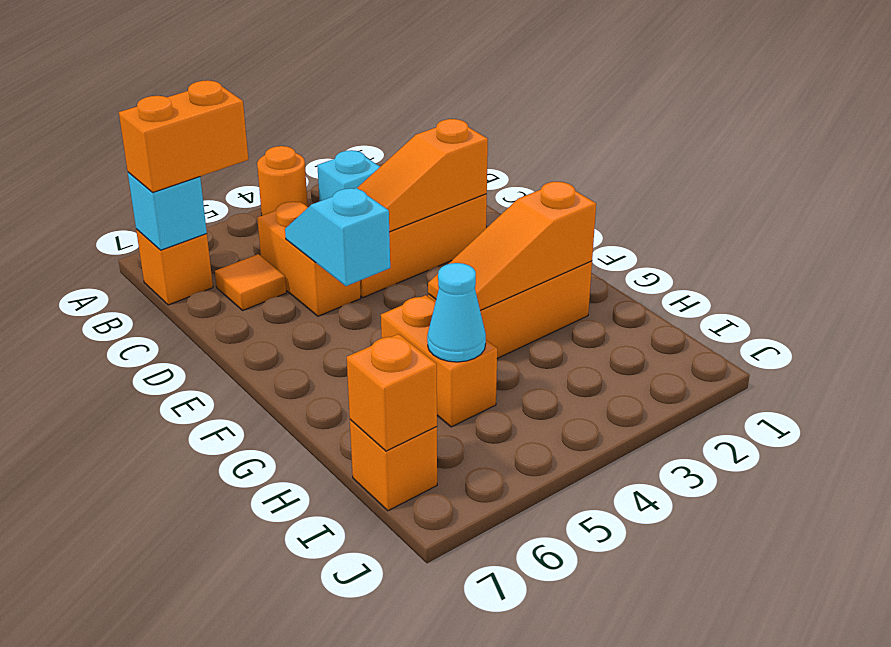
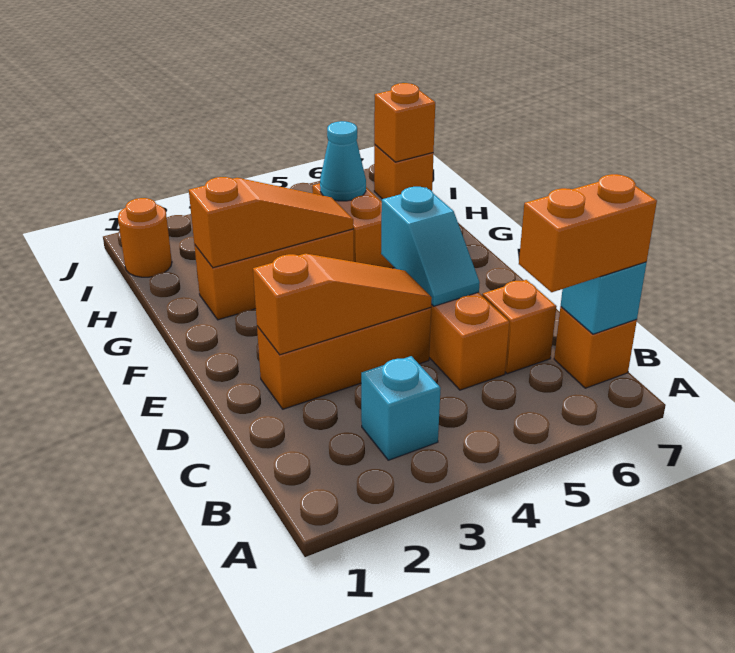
orange 1x1 round brick [257,146,308,215] -> orange 1x1 round brick moved to [118,198,172,277]
orange 1x1 tile [215,254,286,310] -> orange 1x1 brick [482,280,557,374]

